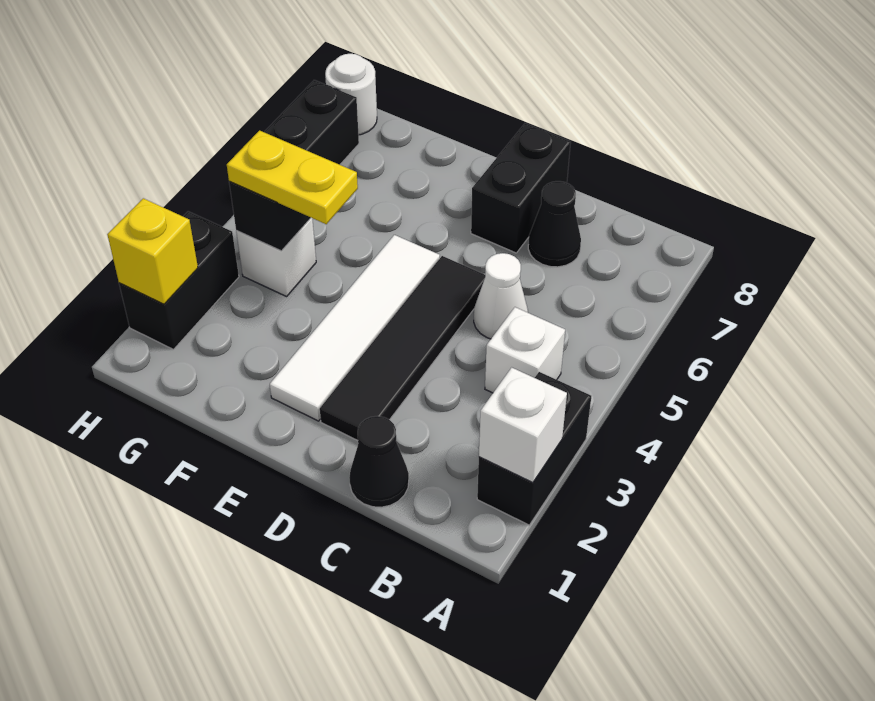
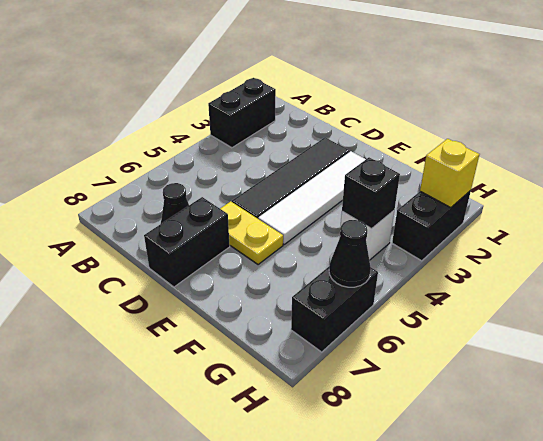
white 1x1 brick [479,368,567,483] -> none
white 1x1 brick [485,307,565,393] -> none
black 1x1 cone [349,416,409,507] -> black 1x1 cone moved to [329,220,371,287]
white 1x1 cone [474,253,528,339] -> none
yellow 1x2 plate [227,131,358,224] -> yellow 1x2 plate moved to [220,201,283,265]
white 1x1 round brick [325,54,377,135] -> none

